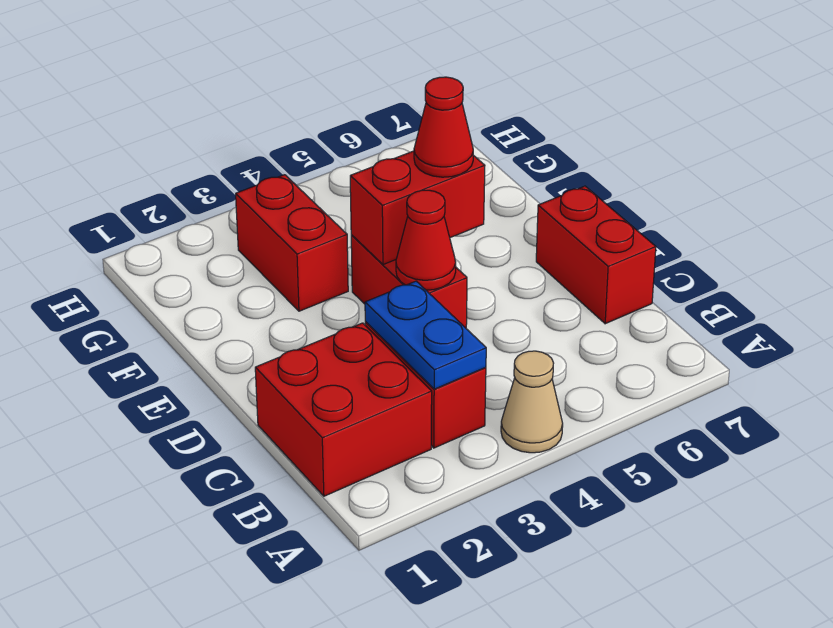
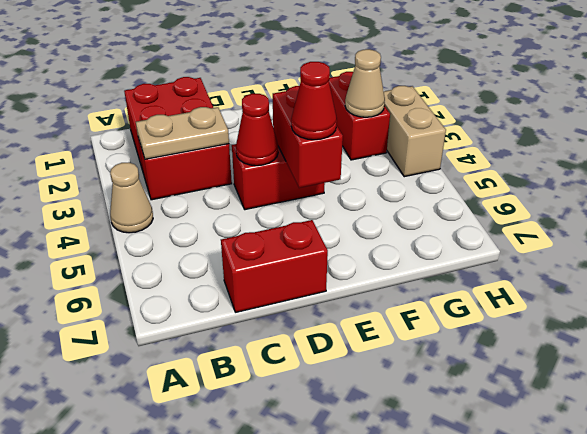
blue 1x2 plate [365,281,486,389] -> tan 1x2 plate [136,107,229,159]
red 1x2 brick [236,175,348,311] -> red 1x2 brick turned to [329,72,390,160]
none -> tan 1x1 cone [345,49,385,117]
none -> tan 1x2 brick [384,86,446,177]

